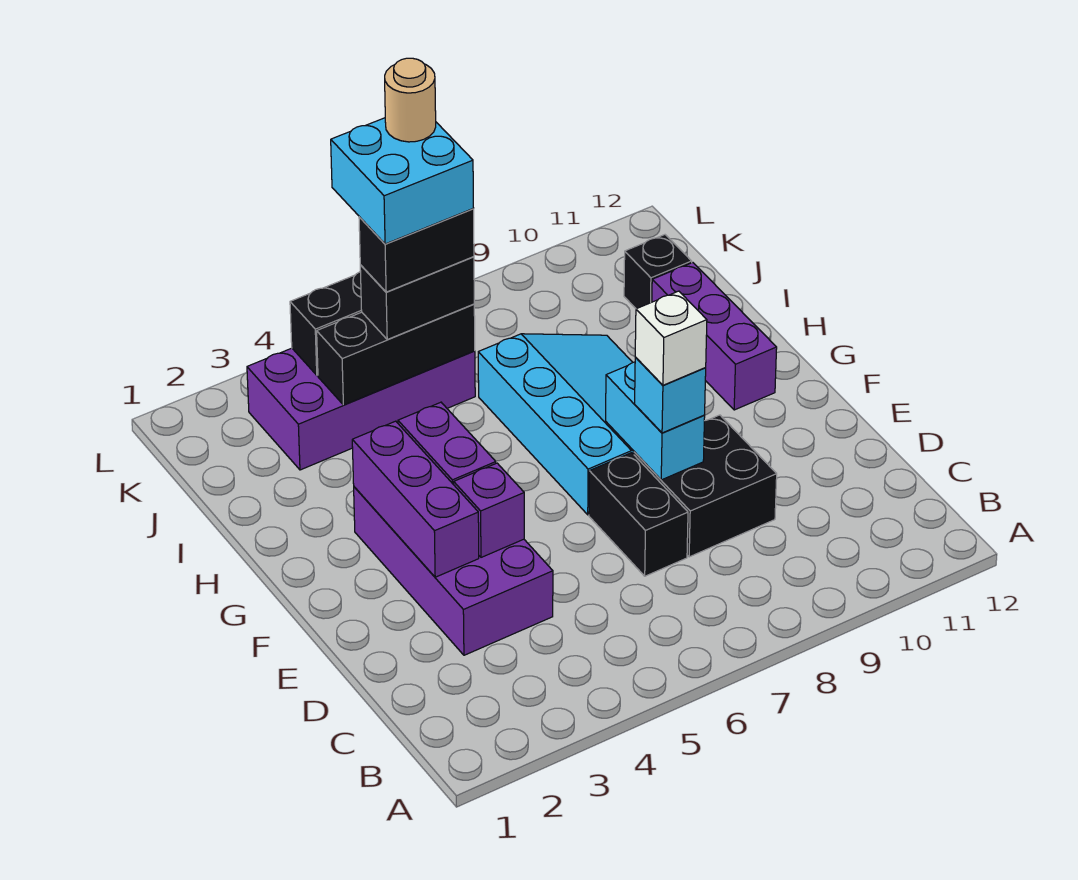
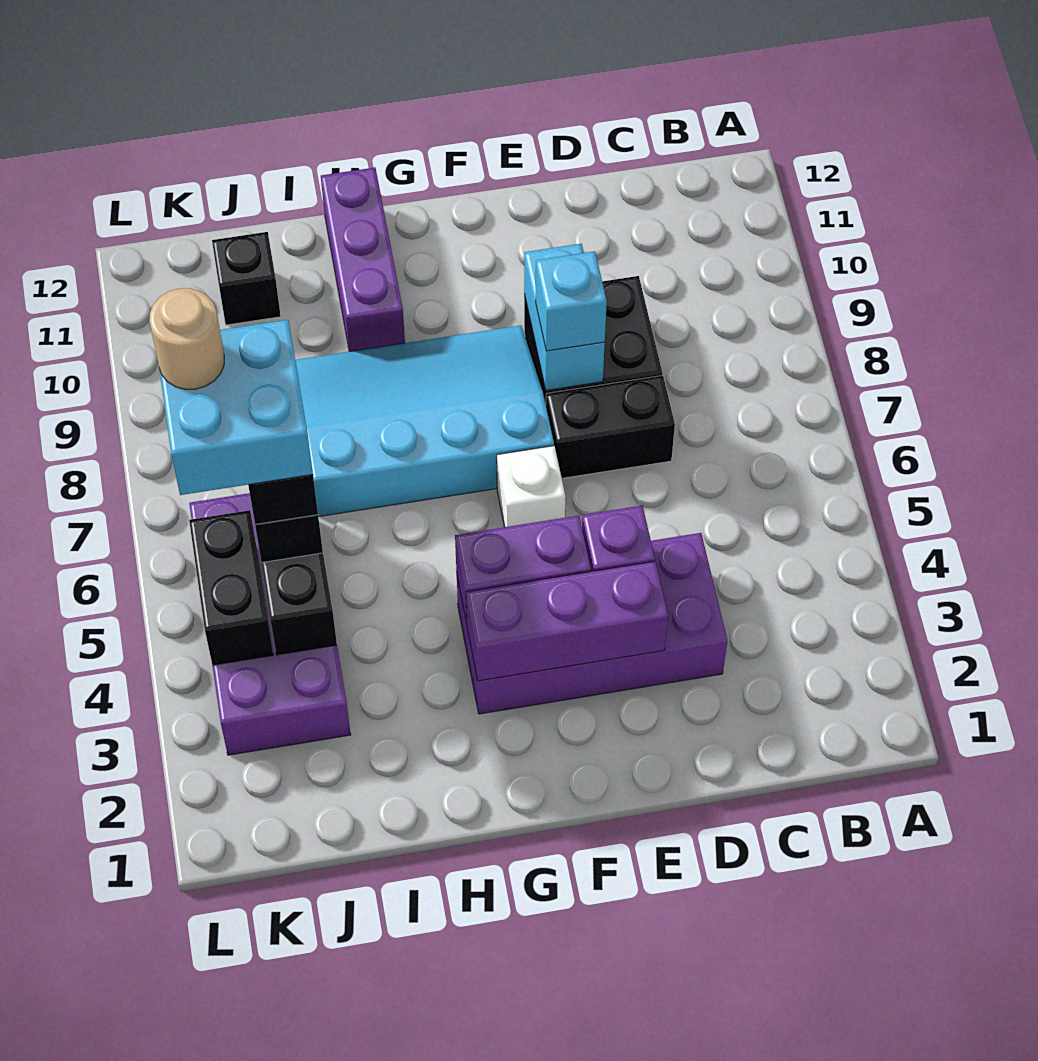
cyan 1x2 brick [606,362,705,480] -> cyan 1x2 brick turned to [524,244,605,390]
white 1x1 brick [635,291,707,385] -> white 1x1 brick moved to [497,446,566,527]
purple 1x3 brick [652,263,777,410] -> purple 1x3 brick turned to [321,168,405,351]

